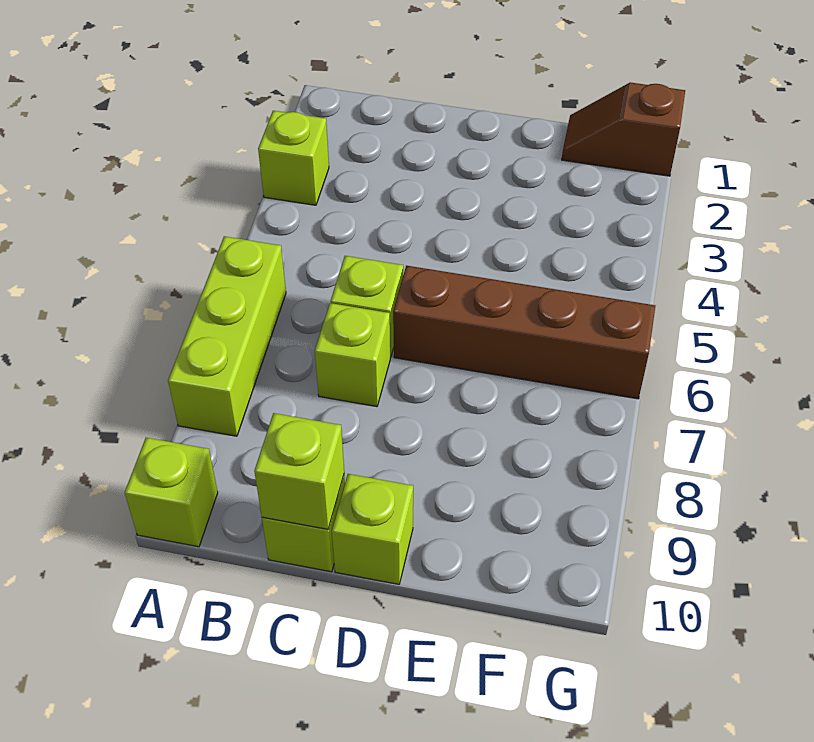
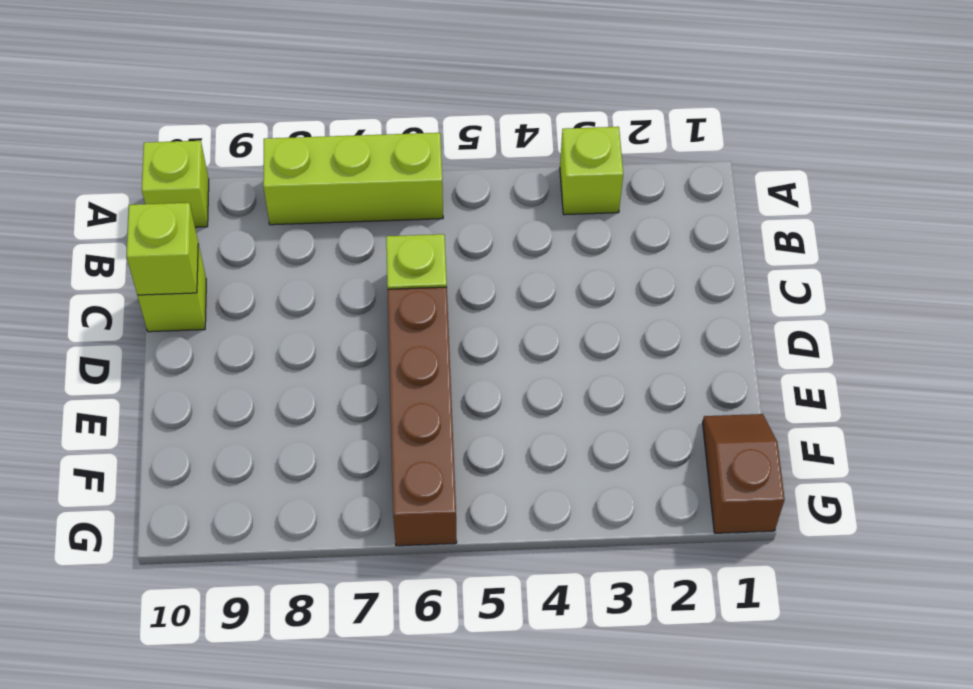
lime 1x1 brick [315,303,390,407] -> none
lime 1x1 brick [332,474,413,584] -> none

